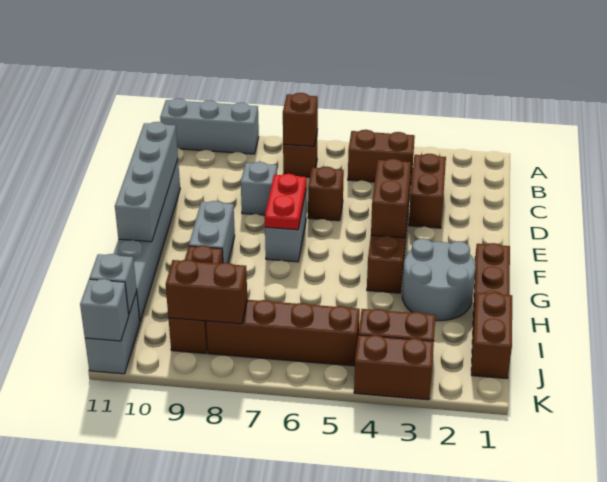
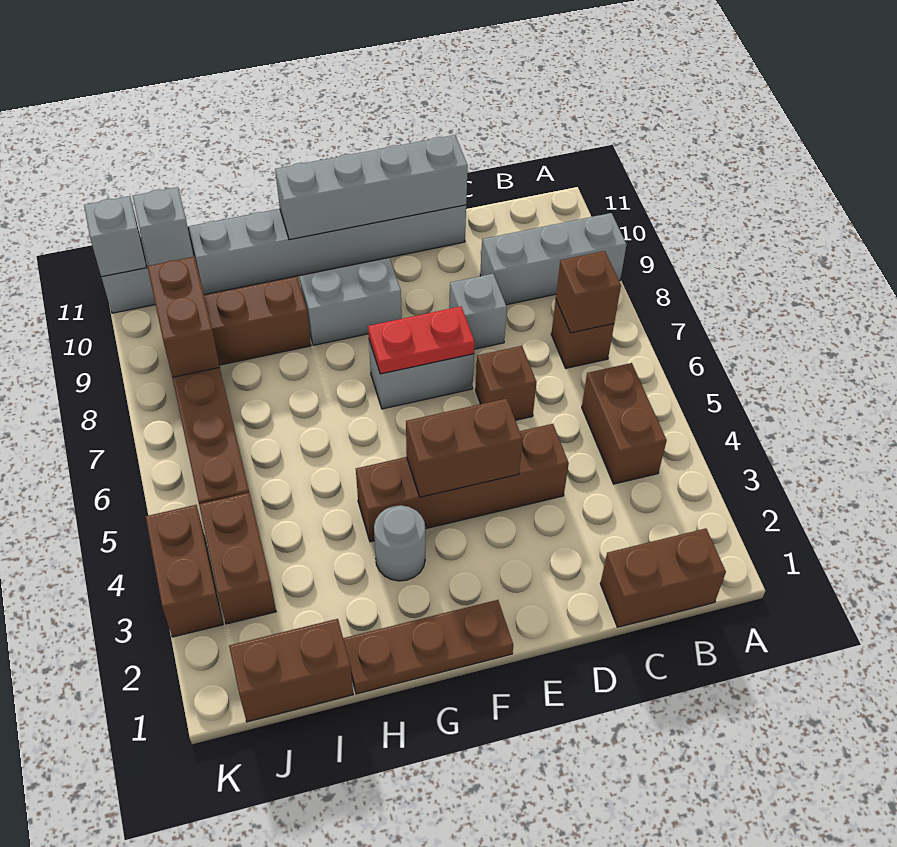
grey 1x3 brick [160,98,259,154] -> grey 1x3 brick turned to [480,213,627,305]
brown 1x2 brick [409,154,446,228] -> brown 1x2 brick moved to [600,528,726,627]
grey 2x2 round brick [402,239,476,321] -> grey 1x1 round brick [374,505,425,581]

